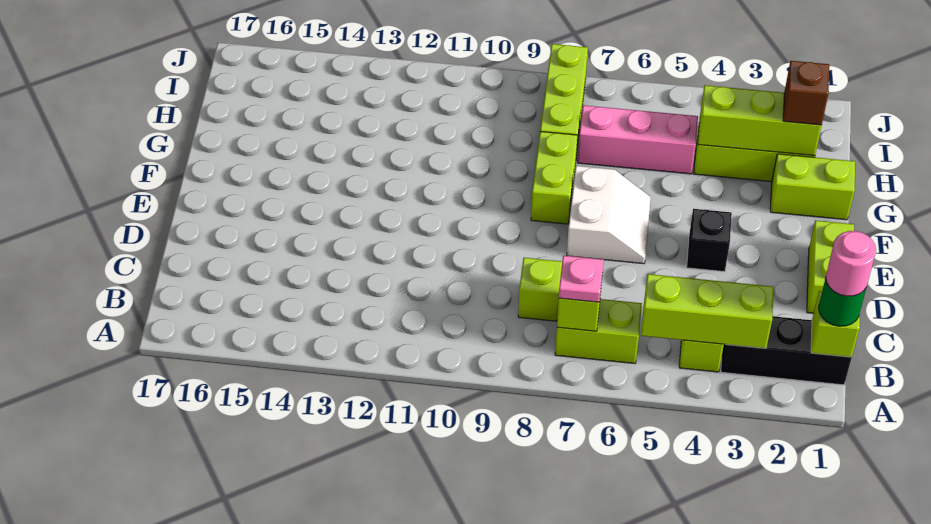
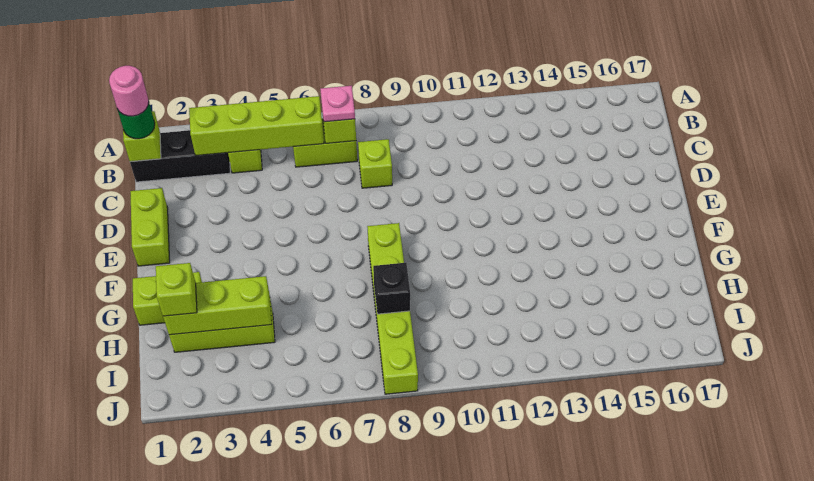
lime 1x3 brick [641,274,774,348] -> lime 1x4 brick [189,96,324,156]
black 1x1 brick [687,209,732,272] -> black 1x1 brick moved to [373,263,410,314]
white 2x2 slope [567,166,651,264] -> none
brown 1x1 brick [783,61,829,125] -> lime 1x1 brick [156,263,197,316]
pink 1x3 brick [578,105,698,174] -> none

